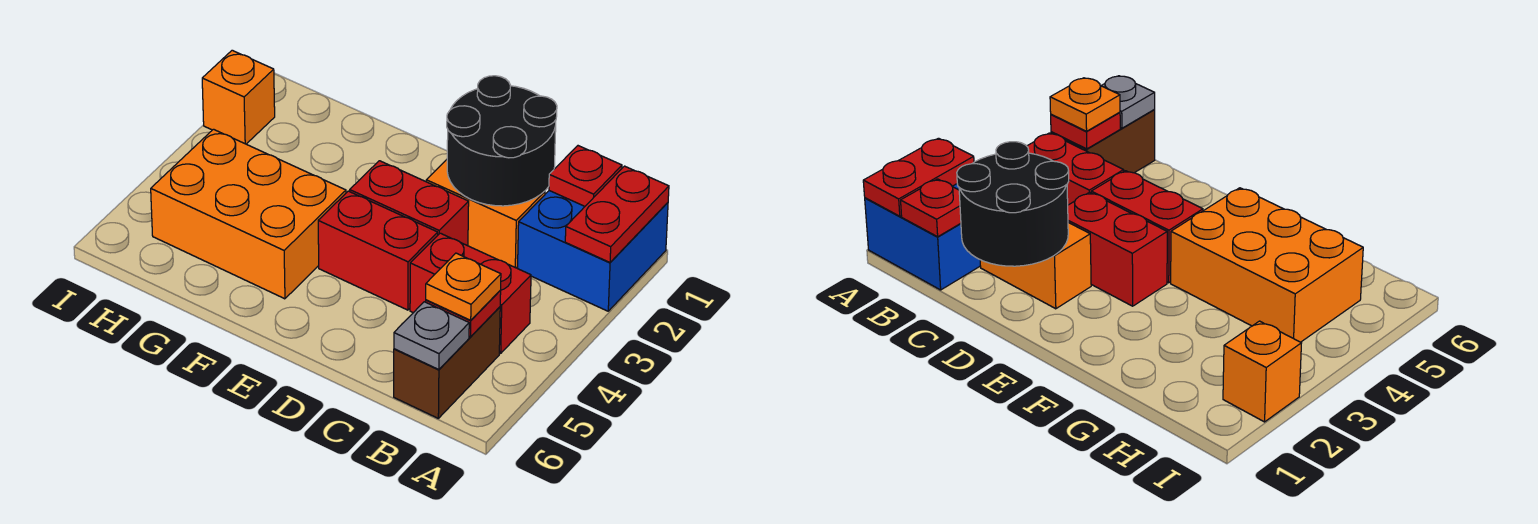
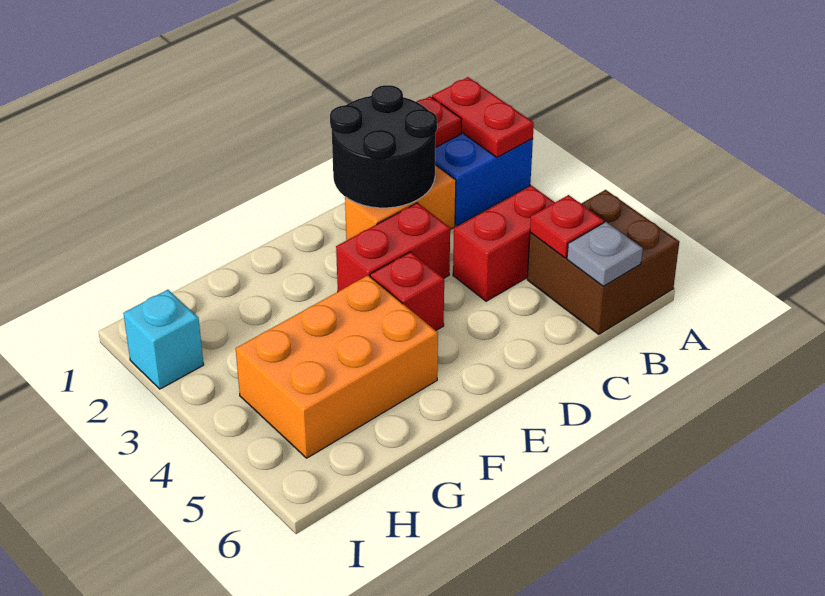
brown 1x2 brick [394,307,500,418] -> brown 2x2 brick [527,190,679,334]
orange 1x1 plate [426,253,501,320] -> none
red 1x2 brick [318,191,438,310] -> red 1x1 brick [370,252,444,331]
orange 1x1 brick [202,50,275,144] -> cyan 1x1 brick [123,290,204,389]

